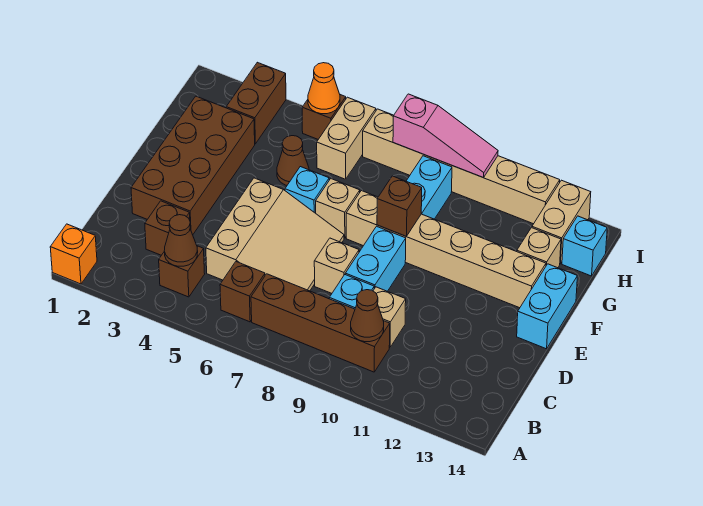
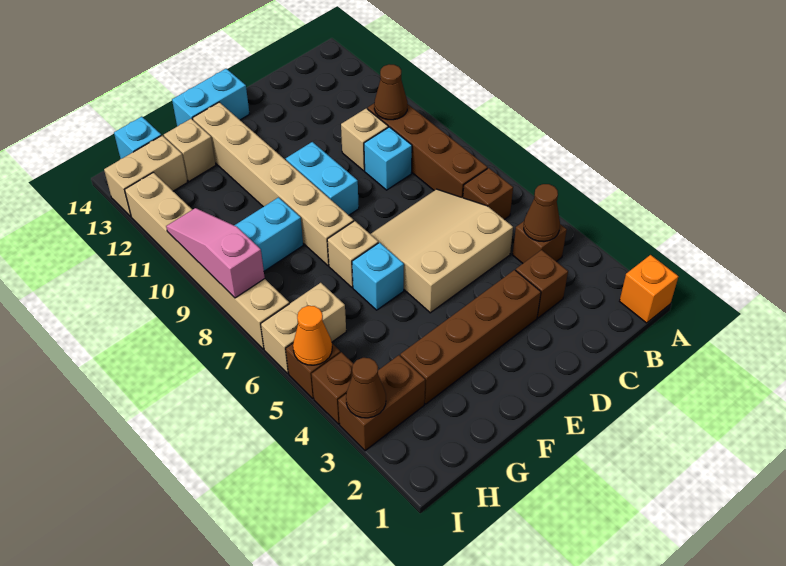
brown 2x4 brick [131,96,255,235] -> brown 1x4 brick [400,270,541,404]
tan 1x1 brick [314,238,359,293] -> none
cyan 1x2 brick [345,226,406,291] -> cyan 1x2 brick turned to [286,142,359,215]
brown 1x1 brick [377,176,422,236] -> brown 1x1 brick moved to [312,352,353,424]
brown 1x1 cone [277,136,309,185] -> brown 1x1 cone moved to [346,358,386,418]

